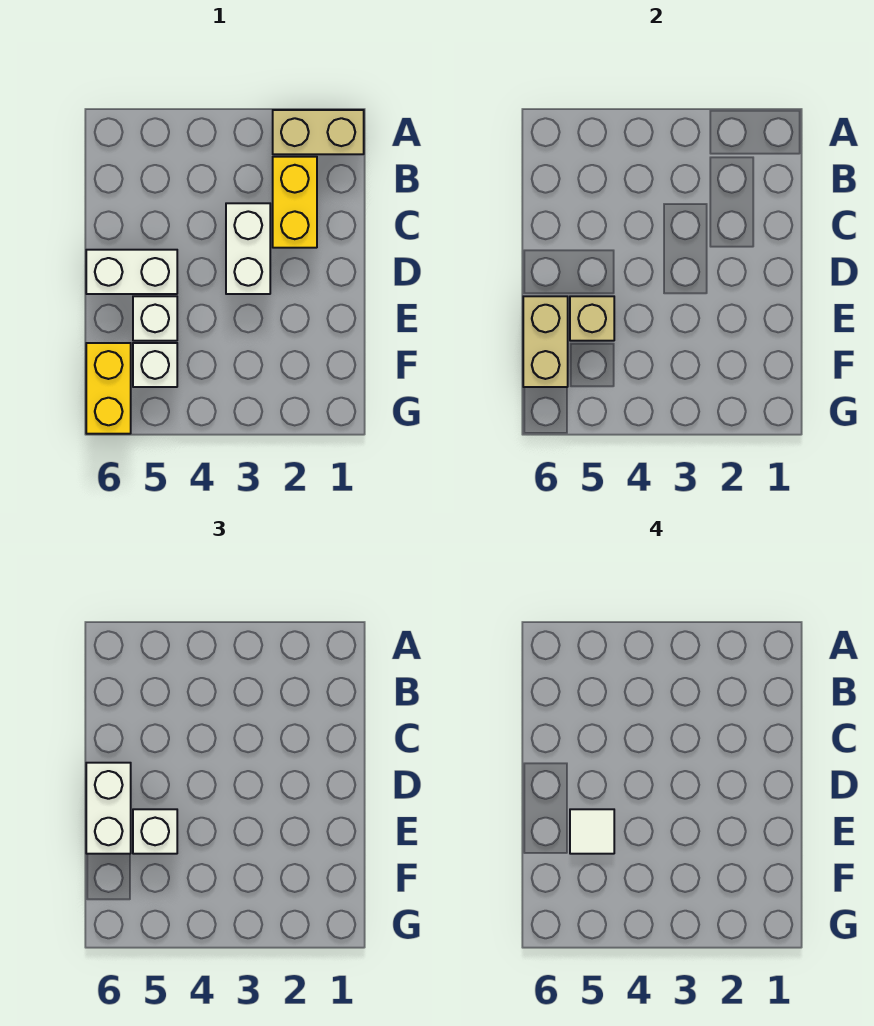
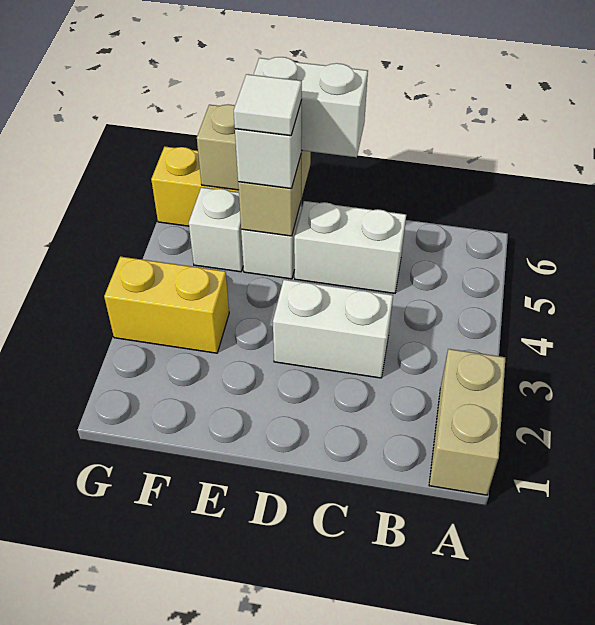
yellow 1x2 brick [273,157,317,248] -> yellow 1x2 brick moved to [104,256,229,353]
white 1x2 brick [86,250,177,294] -> white 1x2 brick turned to [294,201,406,293]

